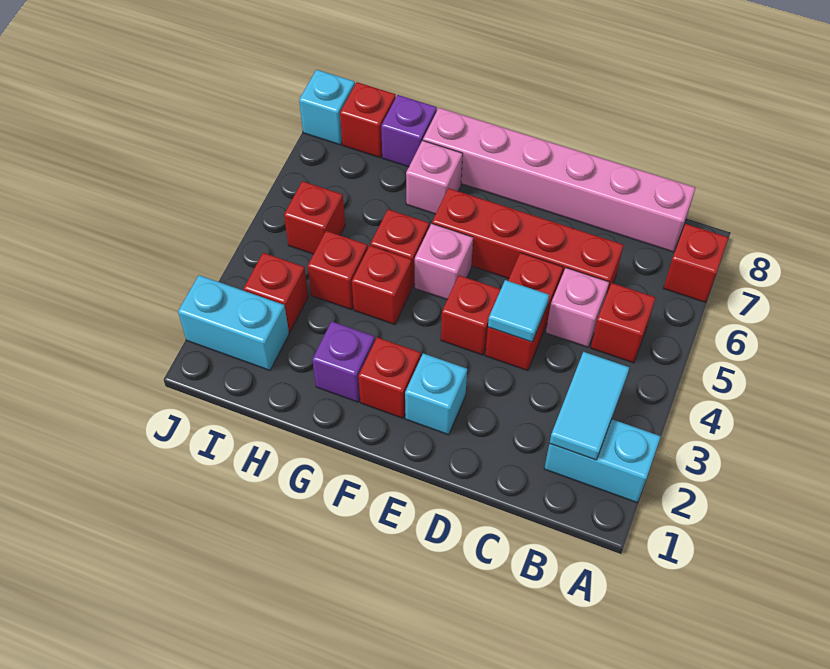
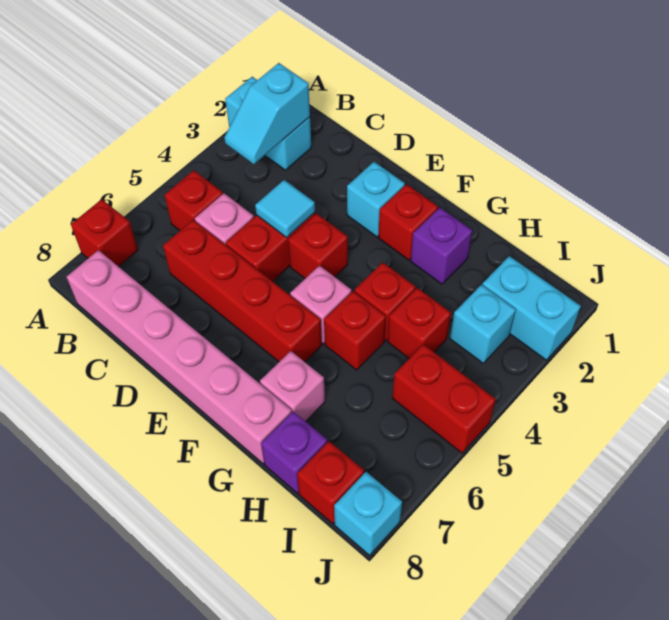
cyan 1x2 tile [549,352,629,460] -> cyan 1x2 slope [224,63,310,164]
red 1x1 brick [243,253,308,332] -> cyan 1x1 brick [450,285,516,363]
red 1x1 brick [284,181,345,254] -> red 1x2 brick [393,344,496,453]

